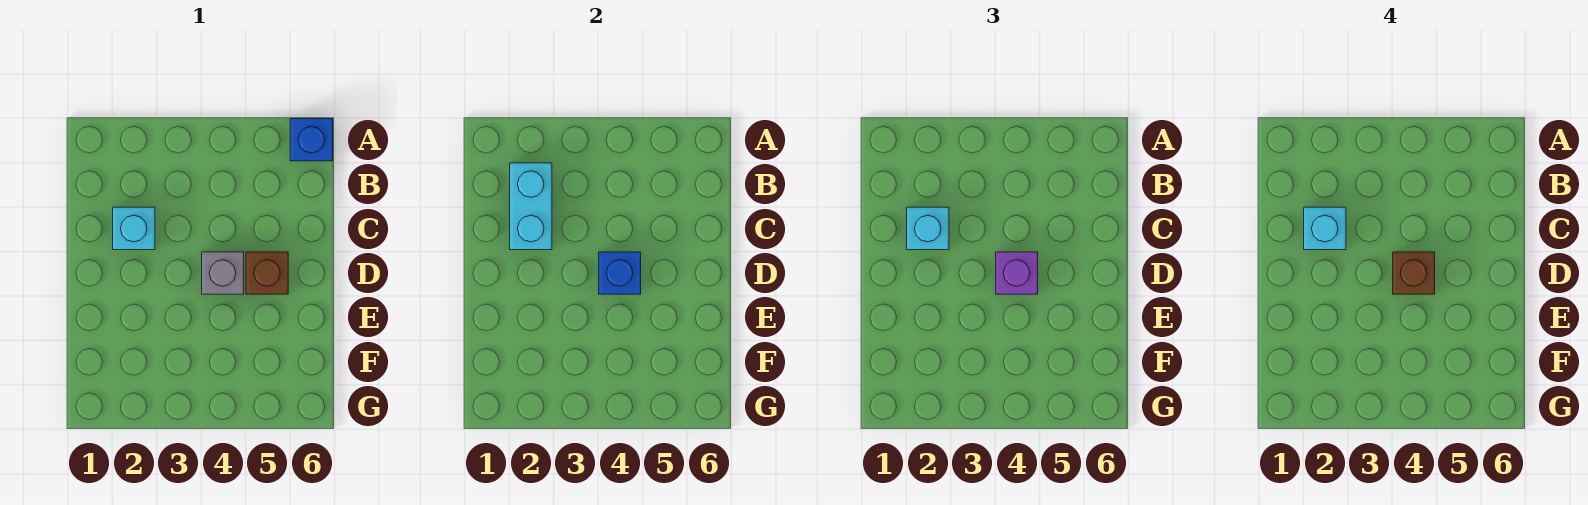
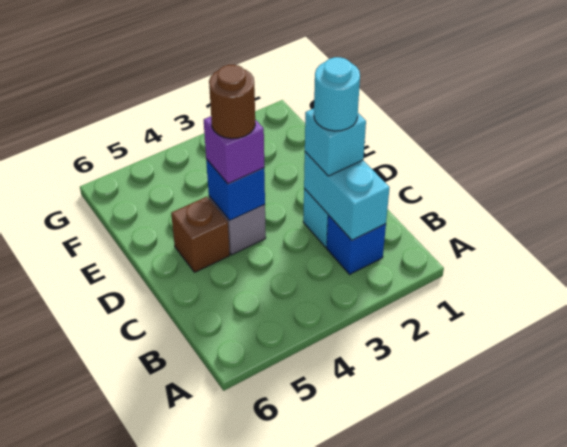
blue 1x1 brick [290,119,333,161] -> blue 1x1 brick moved to [327,215,386,274]
cyan 1x1 brick [1304,207,1346,250] -> cyan 1x1 round brick [314,57,360,131]
brown 1x1 brick [1393,252,1435,294] -> brown 1x1 round brick [209,65,255,139]

